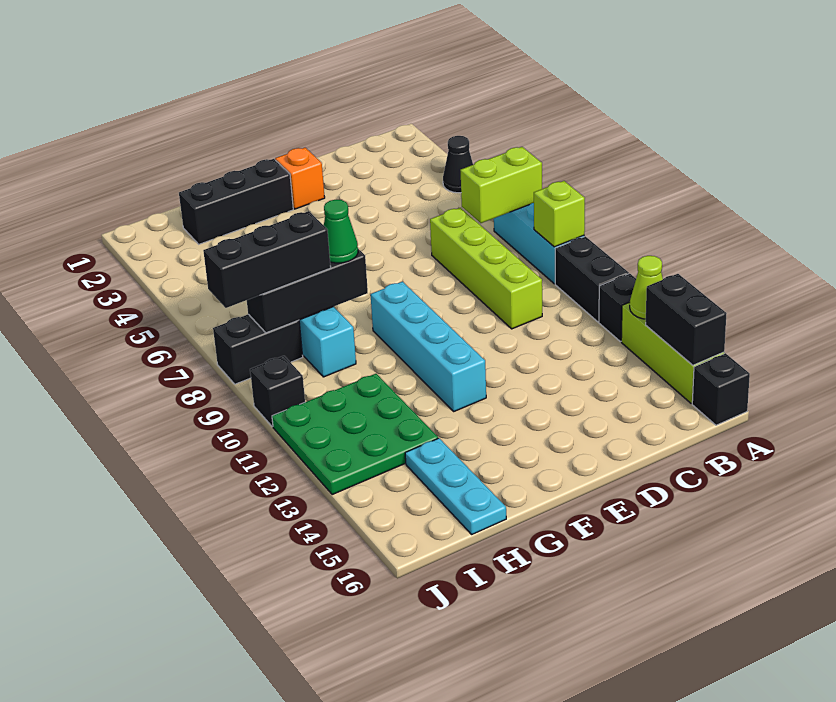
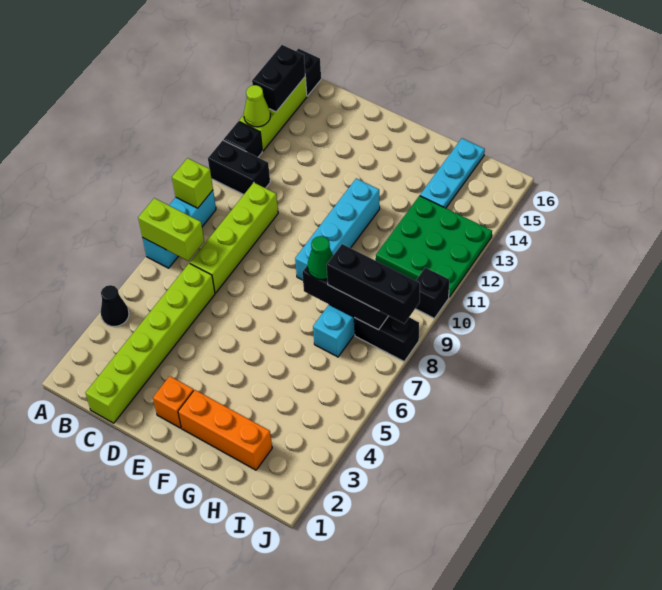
black 1x2 brick [555,236,629,322] -> black 1x2 brick turned to [208,140,270,195]
none -> lime 1x6 brick [85,263,215,423]
black 1x3 brick [179,159,293,244] -> orange 1x3 brick [178,390,272,470]

